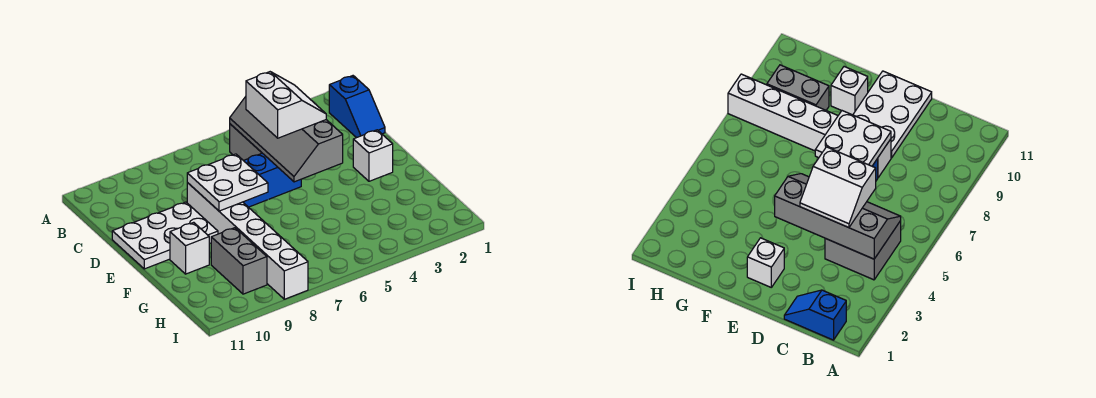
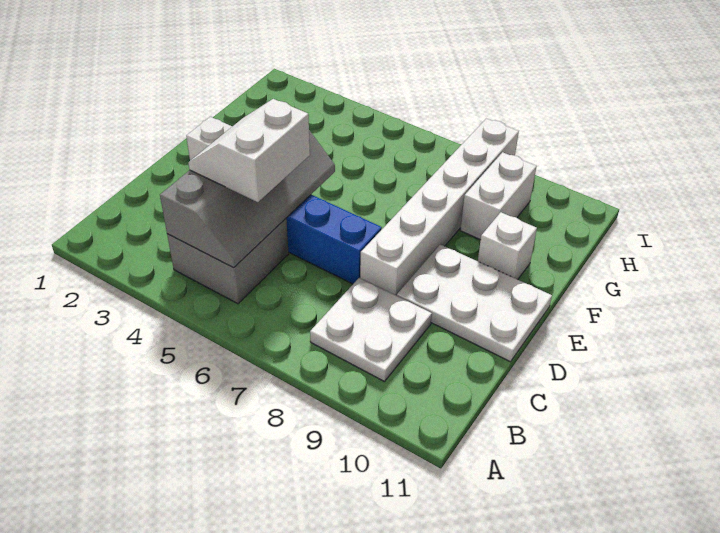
blue 1x2 slope [329,76,385,138] -> none
white 2x2 plate [187,154,268,211] -> white 2x2 plate moved to [310,278,432,382]
grey 1x2 brick [211,228,267,294] -> white 1x2 brick [460,152,537,240]

